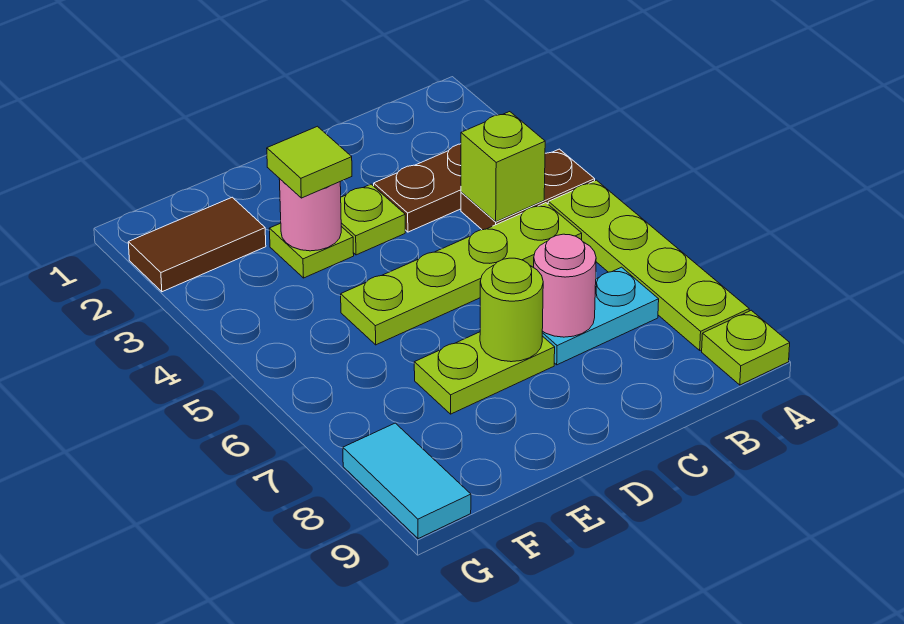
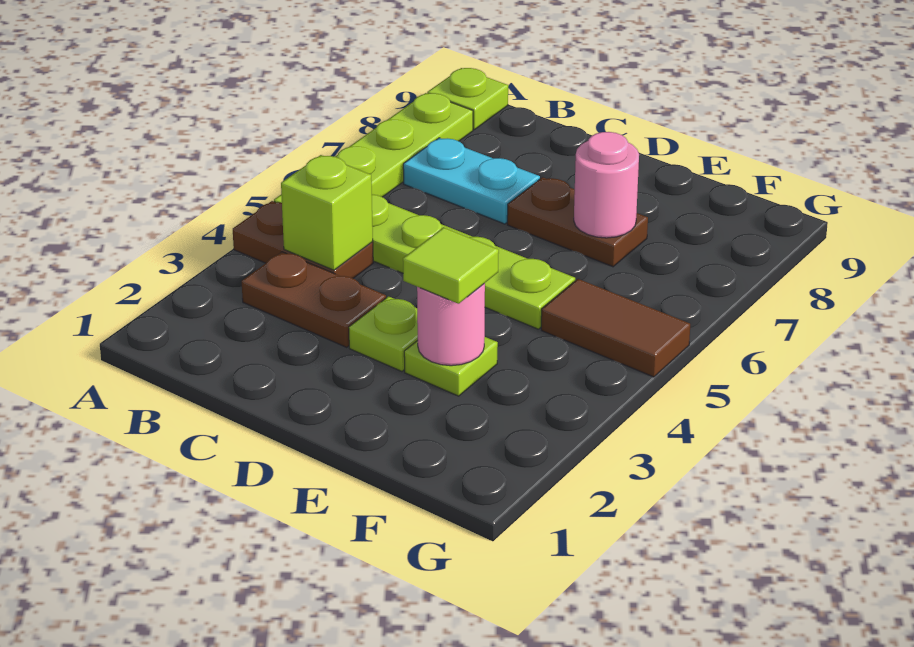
pink 1x1 round brick [534,234,596,337] -> pink 1x1 round brick moved to [574,132,639,238]
lime 1x2 plate [414,332,555,414] -> brown 1x2 plate [507,177,648,267]
lime 1x1 round brick [480,258,543,362] -> none
brown 1x2 tile [128,197,266,292] -> brown 1x2 tile moved to [541,279,690,377]
cyan 1x2 tile [343,423,471,539] -> none

